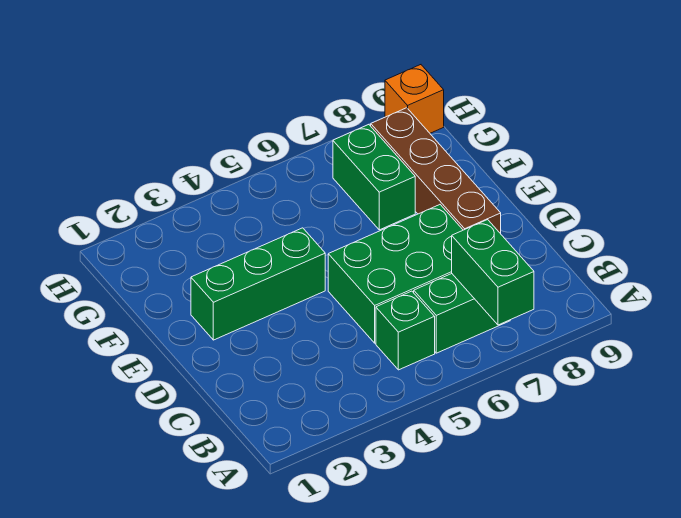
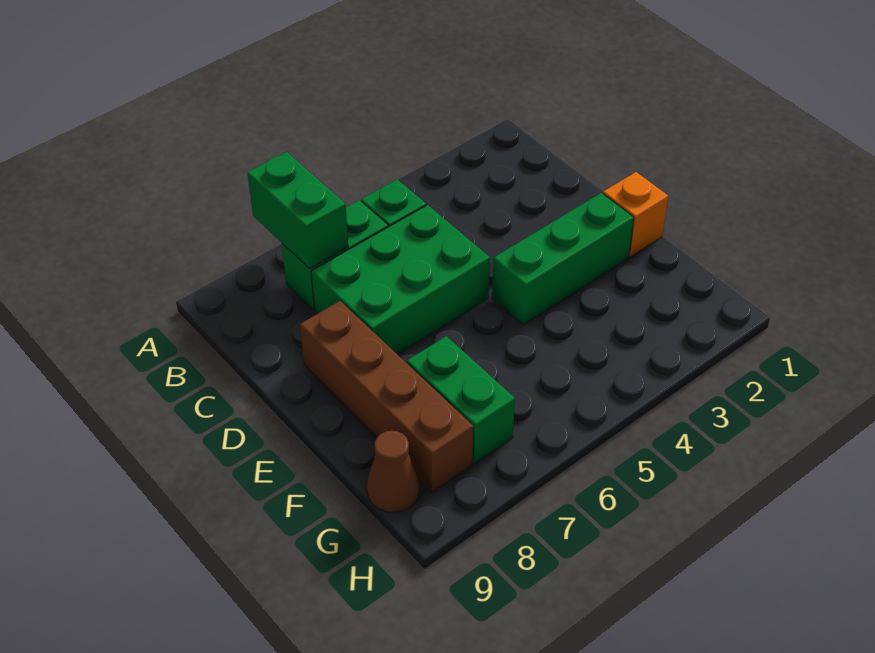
none -> brown 1x1 cone [367,431,420,513]
orange 1x1 brick [385,65,444,133] -> orange 1x1 brick moved to [603,172,669,257]

